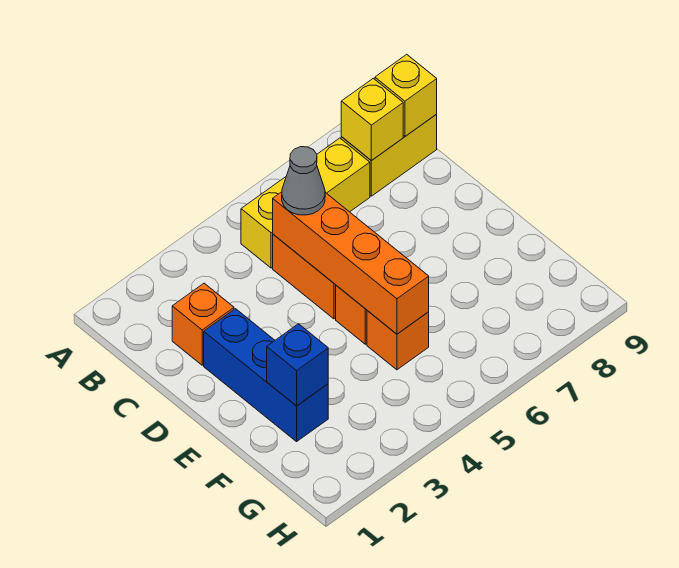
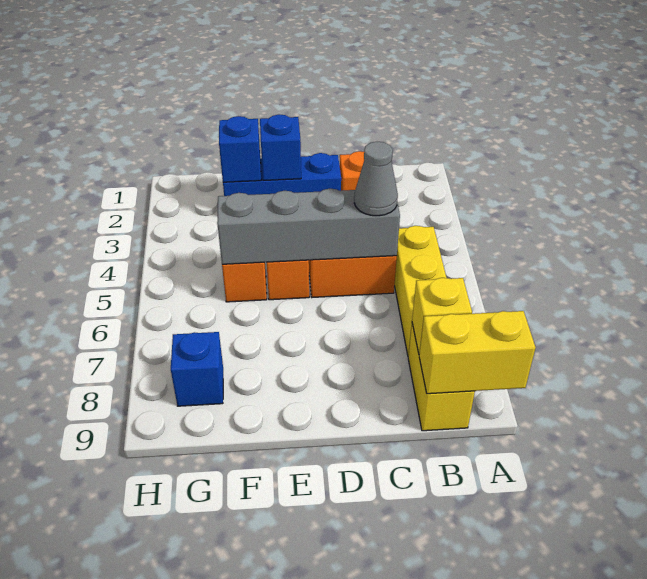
yellow 1x1 brick [375,54,437,136] -> yellow 1x2 brick [419,311,536,394]
orange 1x4 brick [273,192,429,334] -> grey 1x4 brick [217,189,400,264]
none -> blue 1x1 brick [260,114,301,181]
none -> blue 1x1 brick [171,332,223,406]

